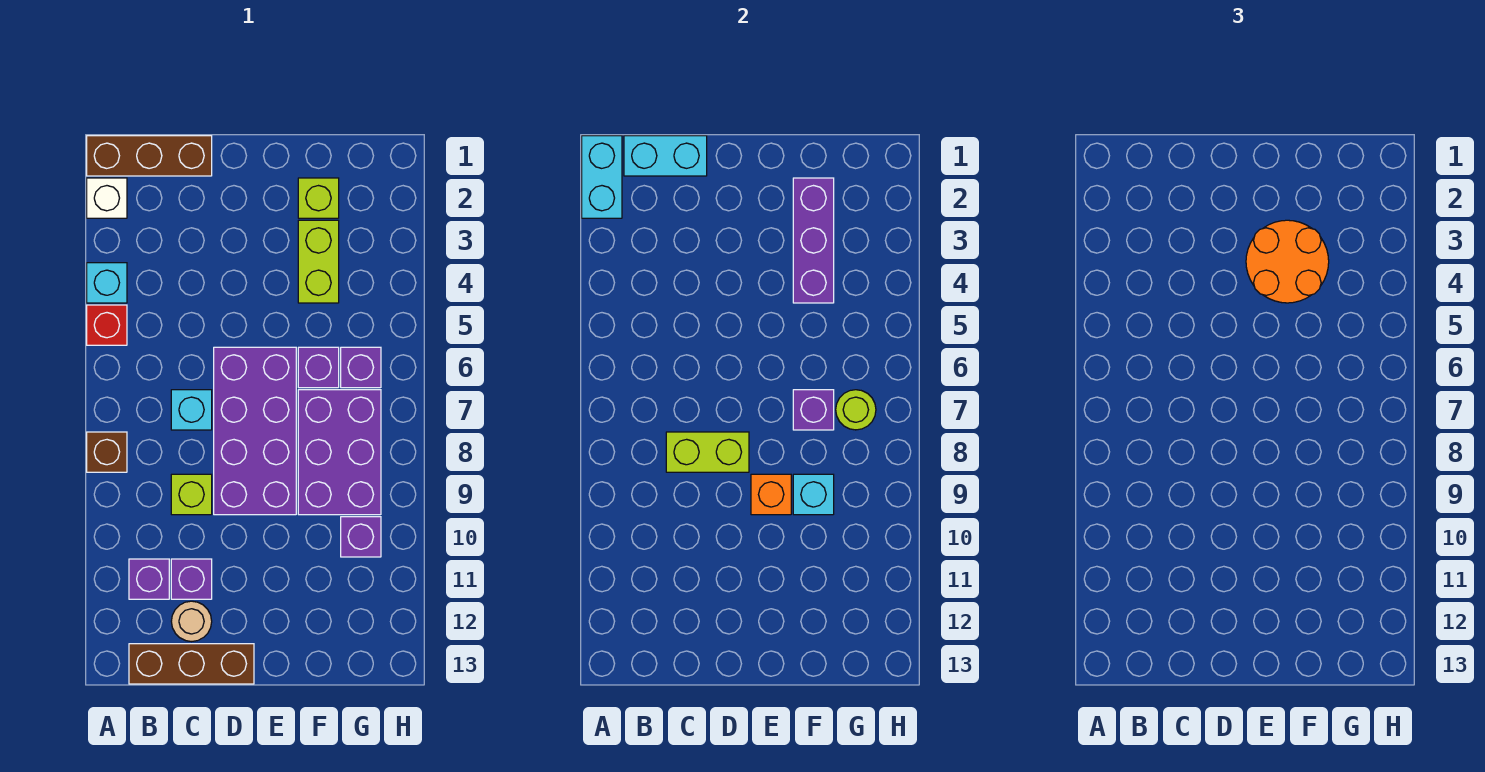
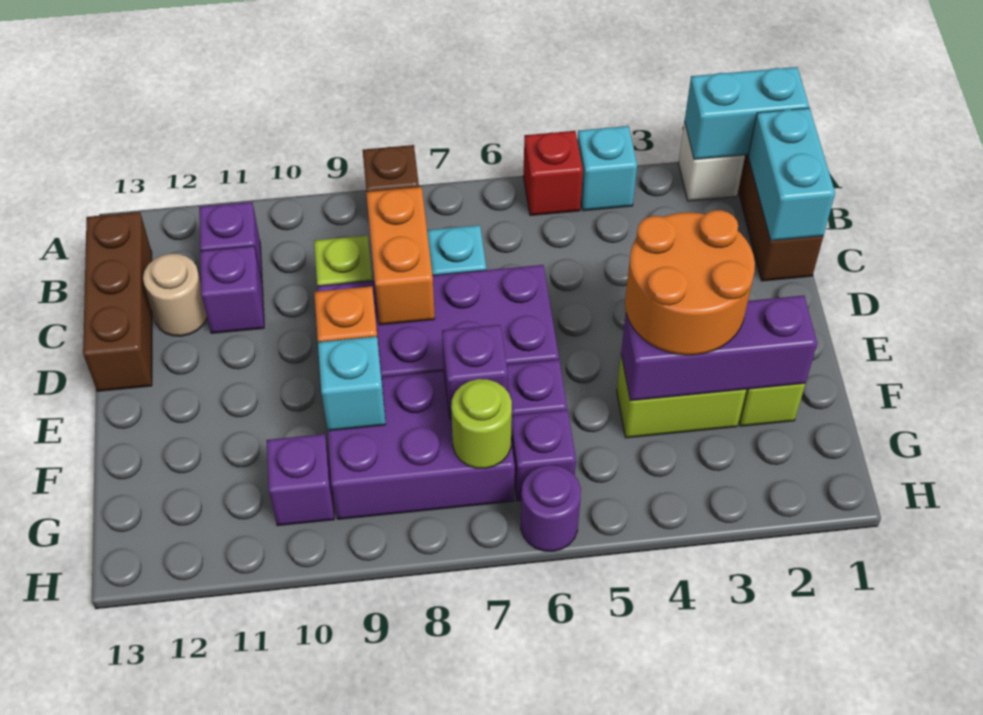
lime 1x2 brick [666,432,749,472] -> orange 1x2 brick [366,187,435,325]
none -> purple 1x1 round brick [521,465,581,551]

